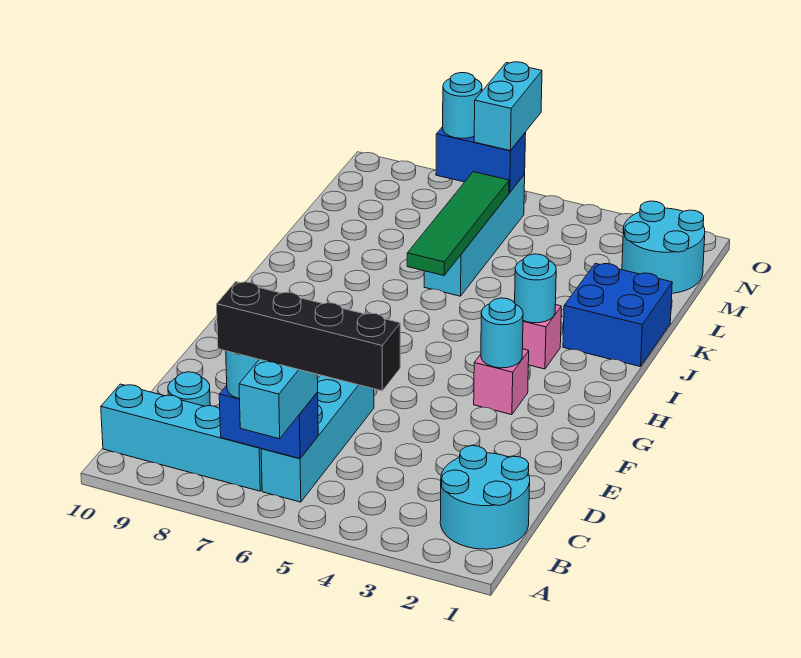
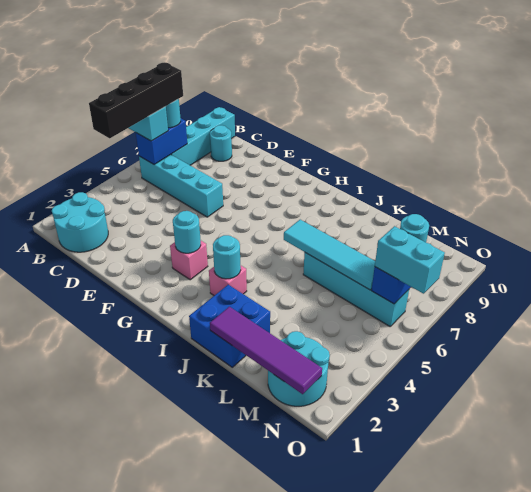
green 1x4 tile [407,172,509,275] -> cyan 1x4 tile [284,220,375,290]
none -> purple 1x4 tile [210,307,322,394]

